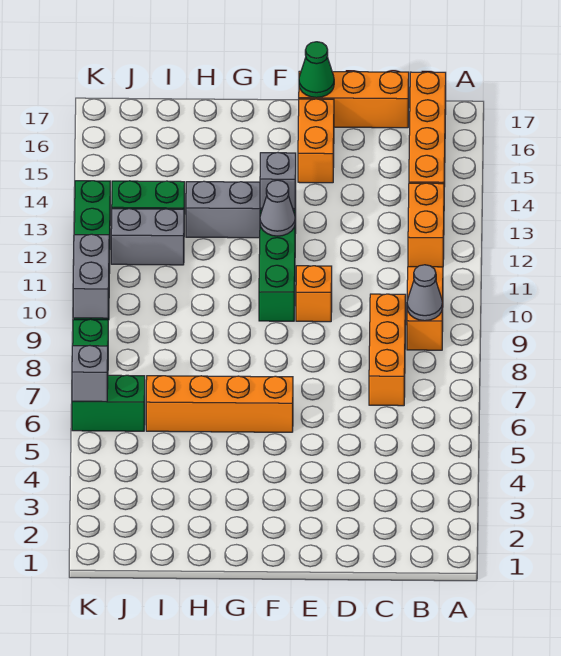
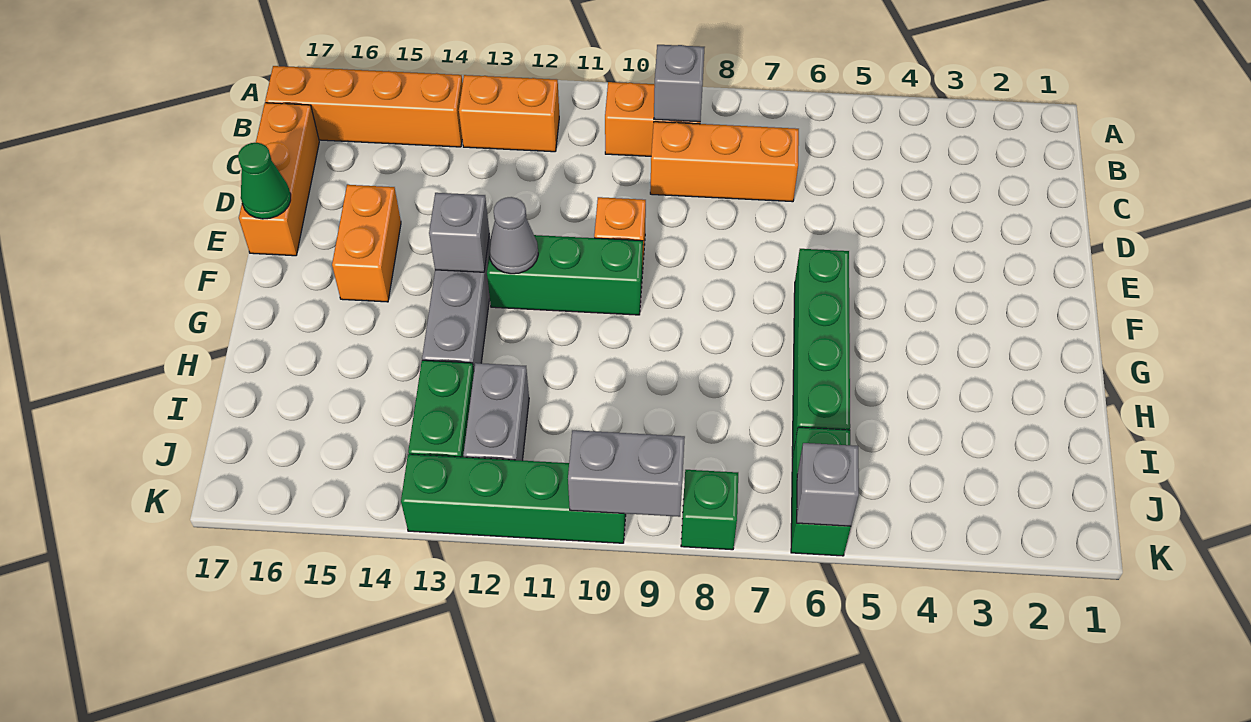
grey 1x1 cone [407,265,442,321] -> grey 1x1 brick [654,45,705,122]
orange 1x2 brick [298,99,334,183] -> orange 1x2 brick turned to [332,185,401,302]
orange 1x4 brick [146,376,293,432] -> green 1x4 brick [792,249,850,456]

